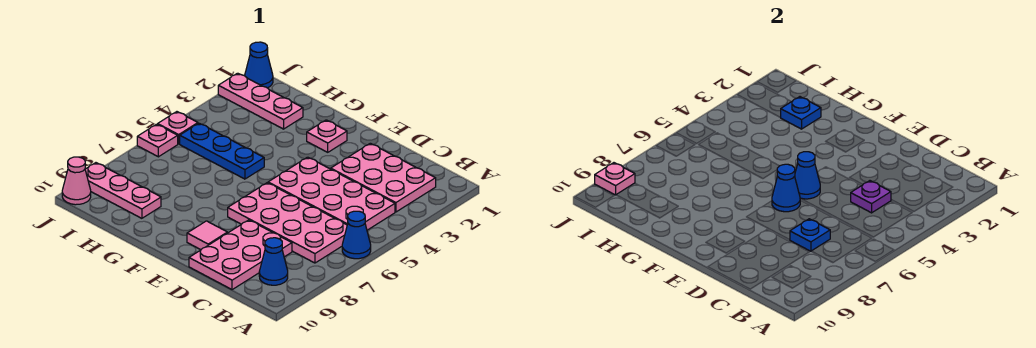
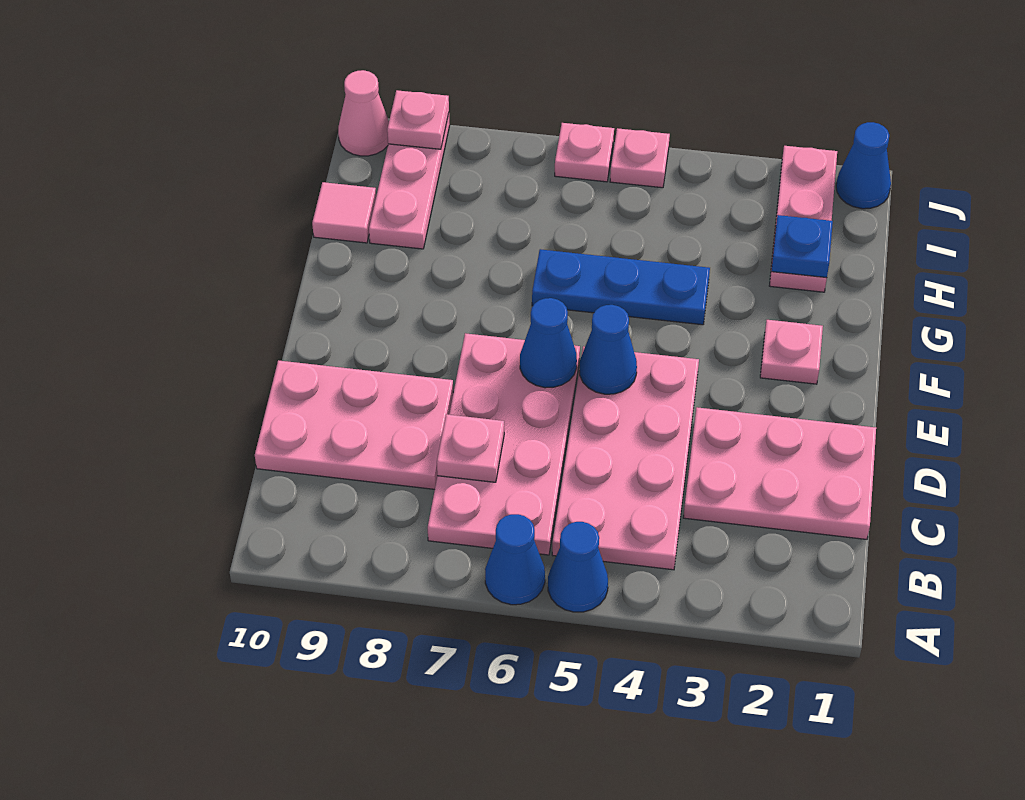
pink 2x3 plate [331,143,436,212] -> pink 2x3 plate turned to [683,407,876,539]
blue 1x1 cone [259,238,288,285] -> blue 1x1 cone moved to [548,522,608,612]
purple 1x1 plate [851,181,891,213] -> none
blue 1x1 plate [790,219,830,251] -> pink 1x1 plate [437,414,504,482]
pink 1x1 tile [187,221,227,250] -> pink 1x1 tile moved to [312,182,376,243]
blue 1x3 plate [180,123,264,179] -> blue 1x3 plate turned to [532,249,710,325]

